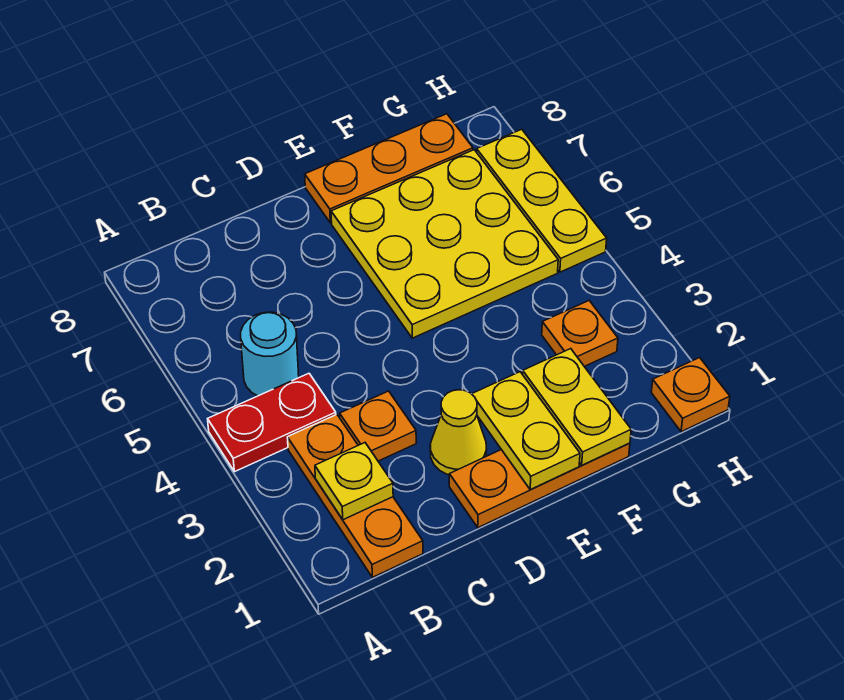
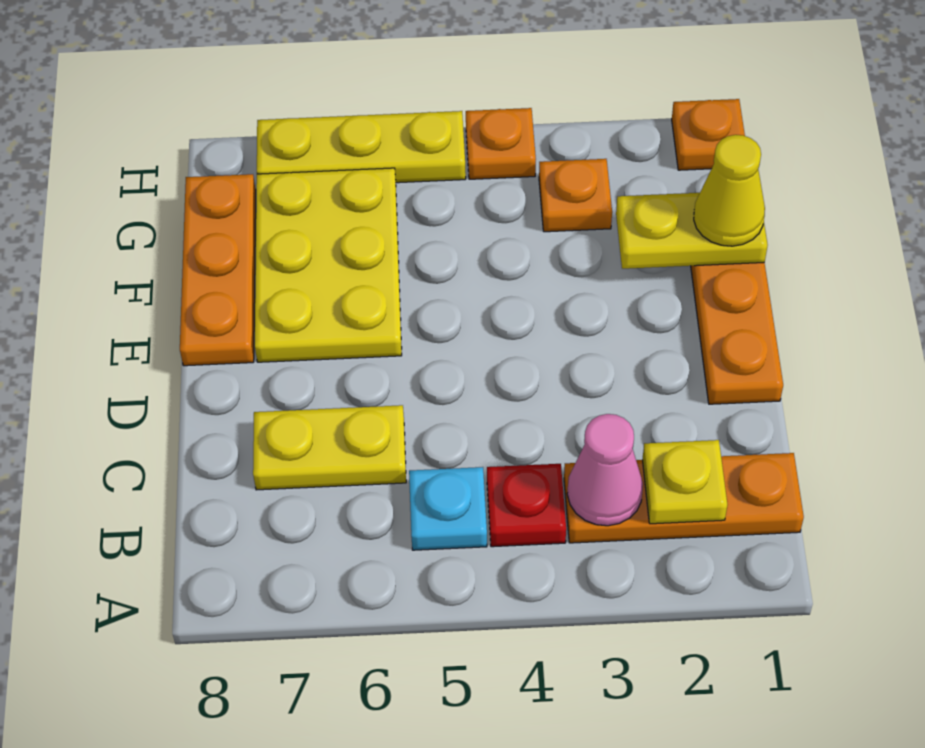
red 1x2 plate [208,373,336,472] -> red 1x1 plate [487,464,566,547]
none -> pink 1x1 cone [567,414,643,526]
cyan 1x1 round brick [241,312,299,396] -> cyan 1x1 plate [409,467,487,550]
orange 1x1 plate [340,391,416,461] -> orange 1x1 plate moved to [466,108,536,179]
yellow 1x1 cone [430,390,487,475] -> yellow 1x1 cone moved to [694,135,765,246]
yellow 1x2 plate [472,372,580,490] -> yellow 1x2 plate moved to [253,405,406,490]
yellow 3x3 plate [331,150,558,338] -> yellow 2x3 plate [255,168,402,362]

